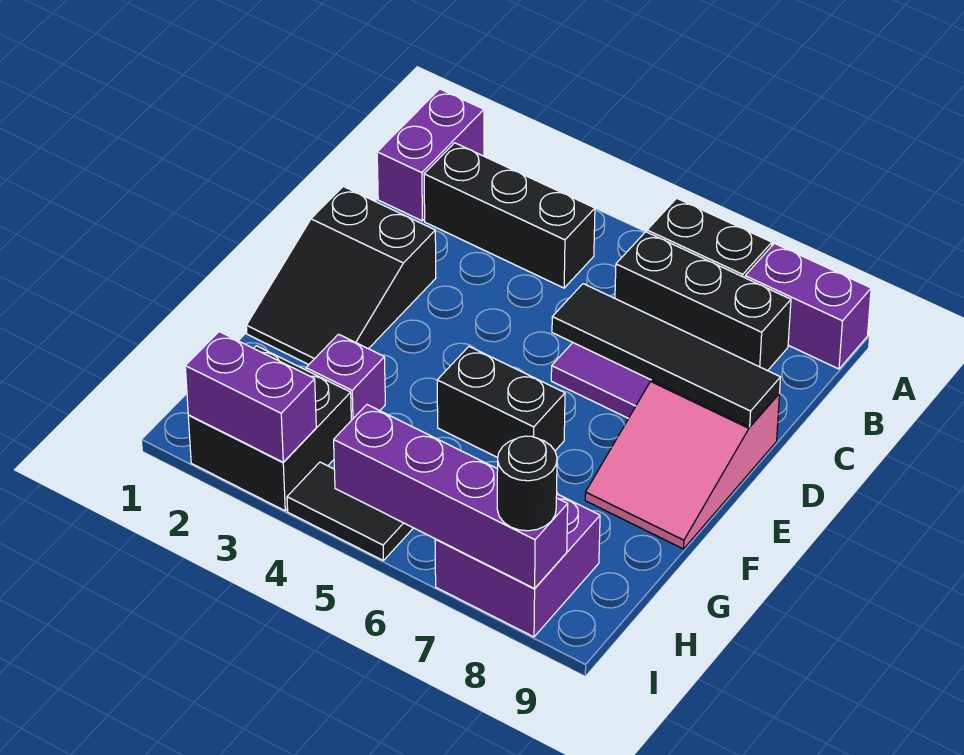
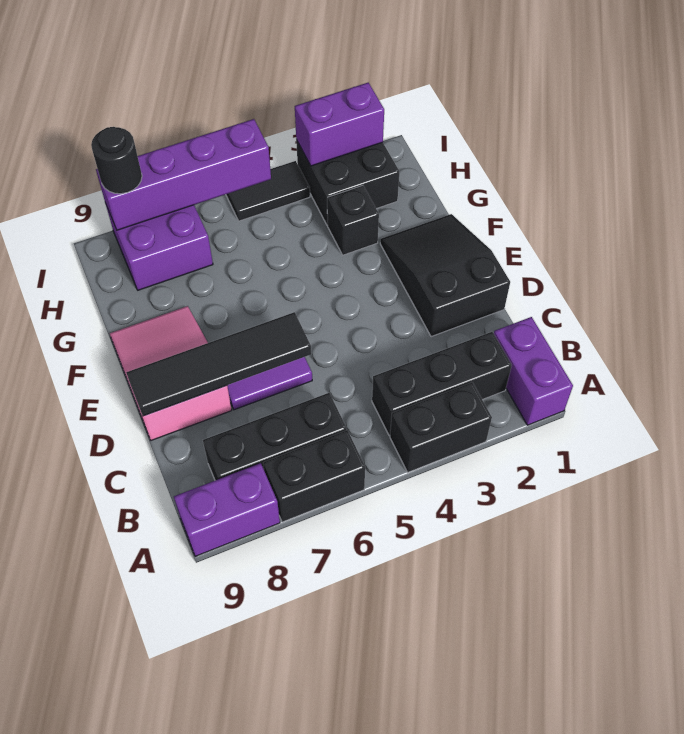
black 1x2 brick [437,347,565,458] -> black 1x2 brick moved to [390,382,492,472]
purple 1x1 brick [306,334,385,420] -> black 1x1 brick [327,185,379,255]

